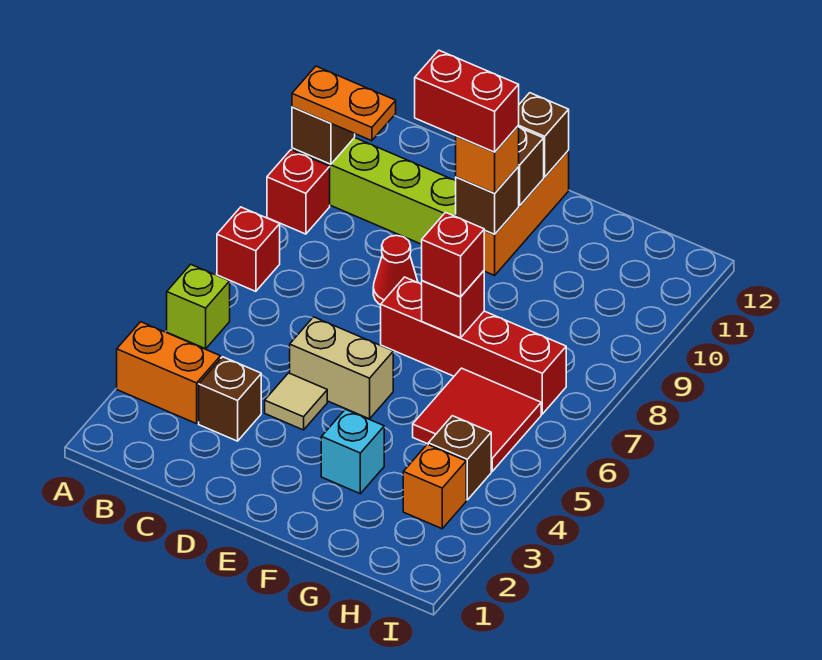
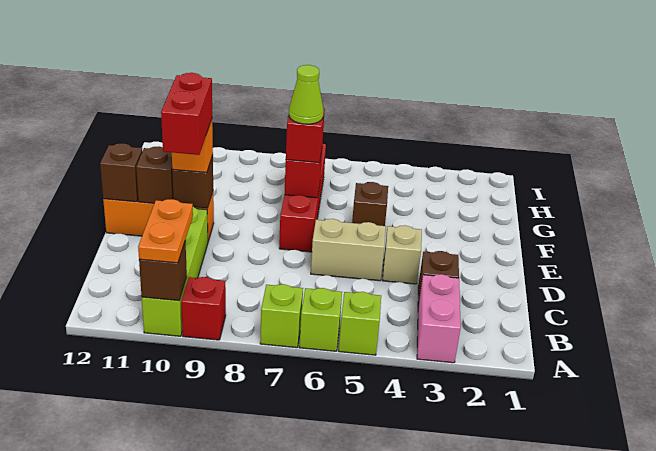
orange 1x2 brick [117,322,221,424] -> pink 1x2 brick [417,274,461,363]
none -> lime 1x1 brick [299,288,342,351]
red 1x1 brick [217,207,280,291] -> lime 1x1 brick [260,284,303,348]
tan 1x1 tile [265,373,327,430] -> tan 1x1 brick [383,225,422,284]
tan 1x2 brick [290,317,393,419] -> tan 1x2 brick turned to [311,219,386,281]
red 1x1 cone [373,236,418,305] -> none
cyan 1x1 brick [321,409,384,494] -> none
none -> lime 1x1 cone [289,65,324,124]
red 2x2 tile [413,368,541,471] -> none
orange 1x1 brick [403,444,466,529] -> none
brown 1x1 brick [428,416,491,500] -> brown 1x1 brick moved to [352,182,388,226]

